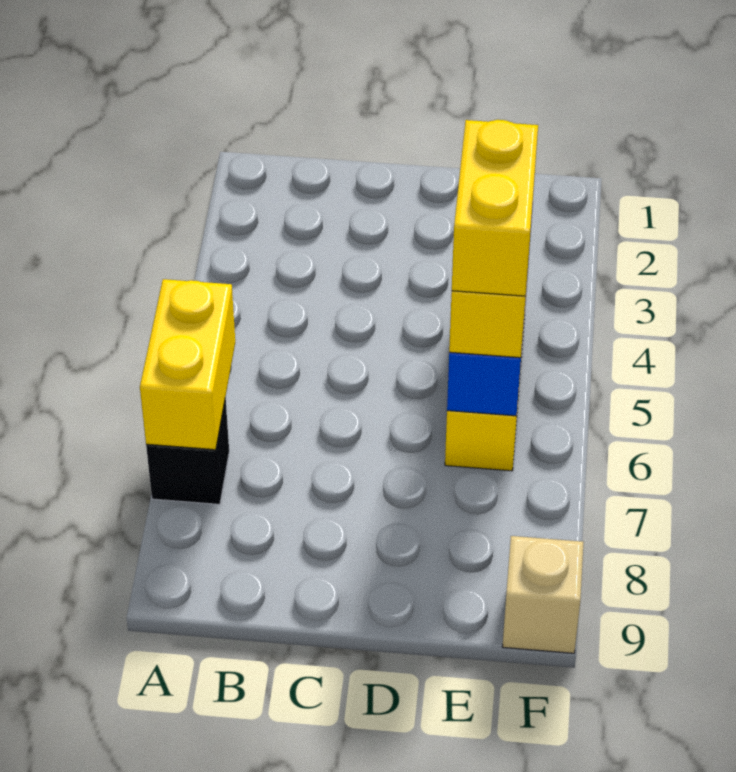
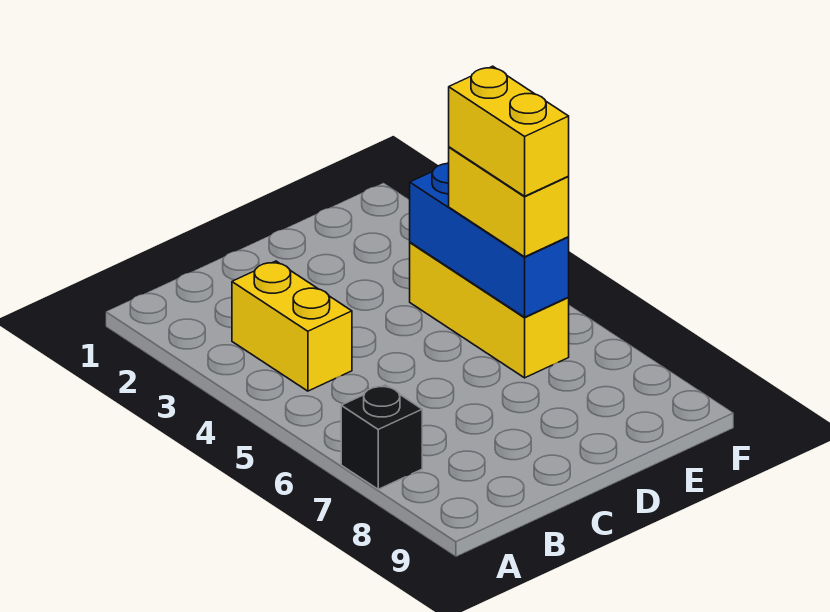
yellow 1x2 brick [140,279,235,450] -> yellow 1x2 brick moved to [232,261,352,391]
tan 1x1 brick [502,536,584,653] -> none

